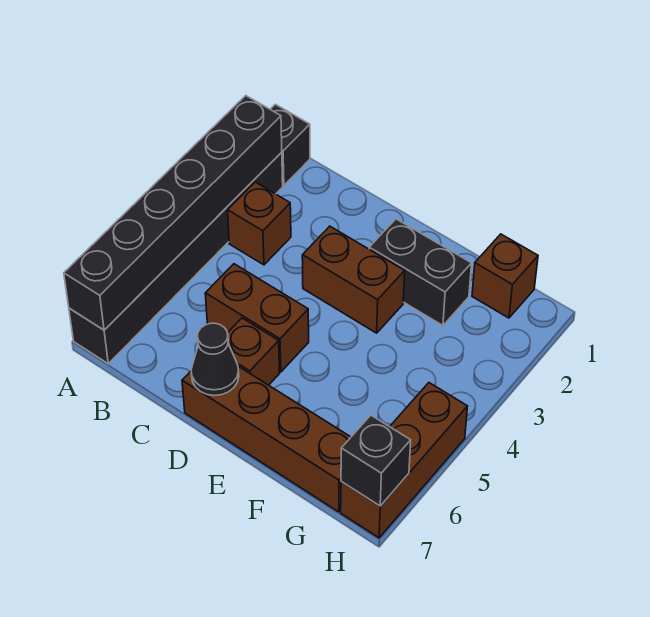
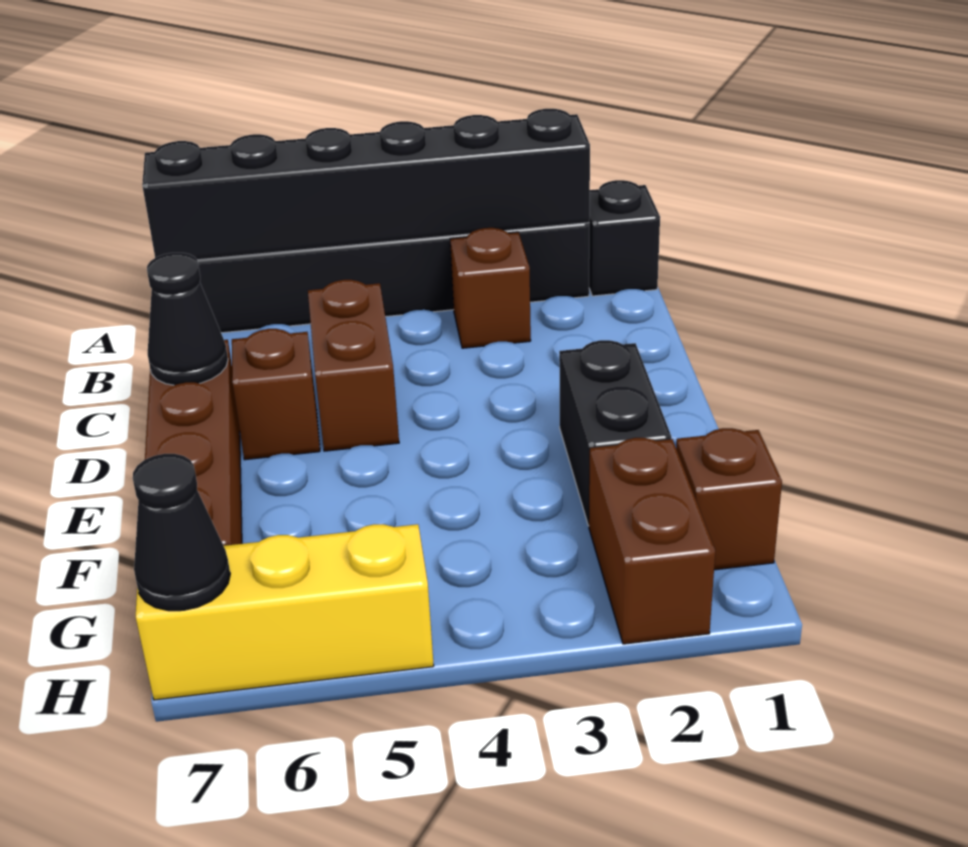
brown 1x2 brick [302,226,405,333] -> brown 1x2 brick moved to [589,438,715,644]
brown 1x3 brick [341,383,468,538] -> yellow 1x3 brick [136,524,434,700]
black 1x1 brick [341,415,411,506] -> black 1x1 cone [133,454,230,611]

